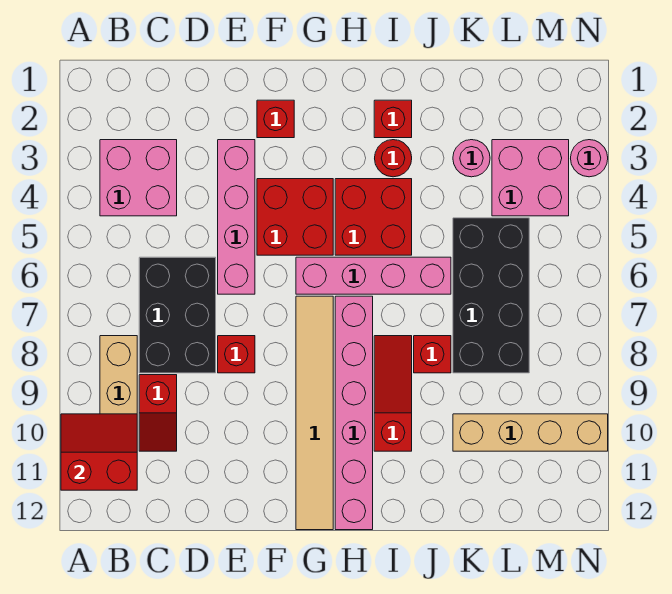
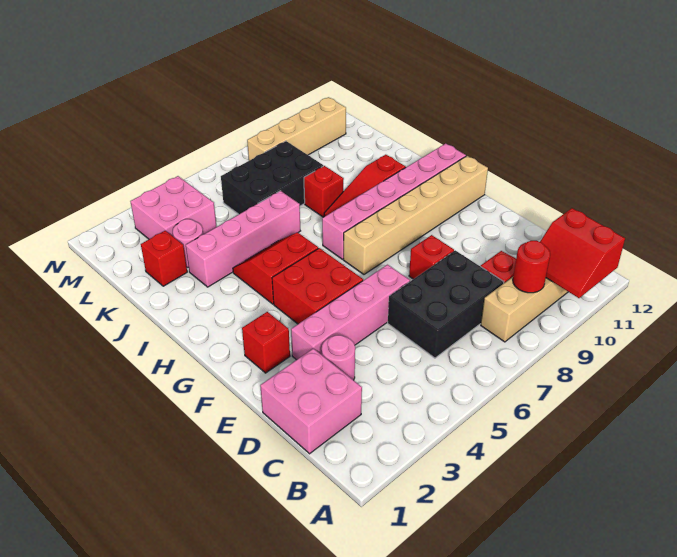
pink 2x2 brick [100,140,177,216] -> pink 2x2 brick moved to [260,348,362,454]
pink 1x4 brick [296,257,451,294] -> pink 1x4 brick turned to [186,191,300,287]
tan 1x6 tile [296,296,333,530] -> tan 1x6 brick [344,156,488,274]
red 2x2 brick [335,179,412,255] -> red 2x2 slope [233,232,318,304]
red 1x1 brick [374,100,412,138] -> red 1x1 brick moved to [141,231,187,286]
red 1x1 round brick [375,140,412,177] -> red 1x1 round brick moved to [513,241,550,293]
black 2x4 brick [453,218,529,373] -> black 2x3 brick [221,141,323,214]
tan 1x4 brick [453,414,608,451] -> tan 1x4 brick turned to [247,97,346,161]
pink 1x1 round brick [571,140,608,177] -> pink 1x1 round brick moved to [322,335,355,380]

